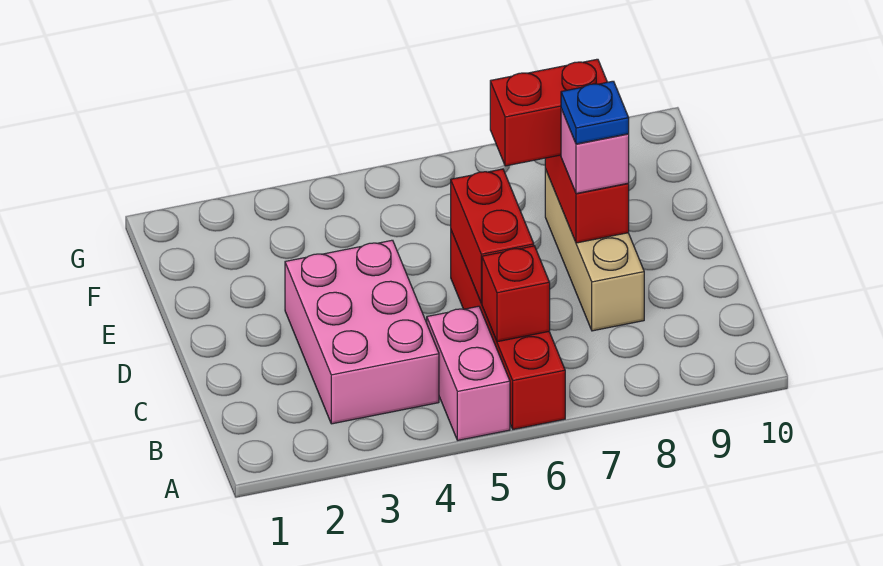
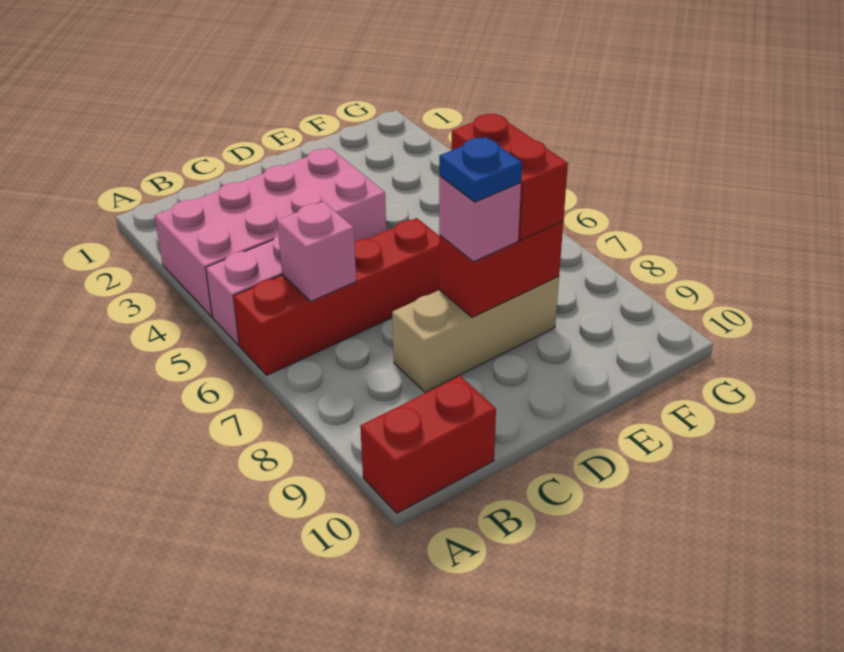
pink 2x3 brick [285,240,439,424] -> pink 2x4 brick [155,148,386,317]
red 1x1 brick [482,246,550,342] -> pink 1x1 brick [277,202,356,301]
red 1x2 brick [451,169,534,303] -> red 1x2 brick moved to [360,376,496,513]

